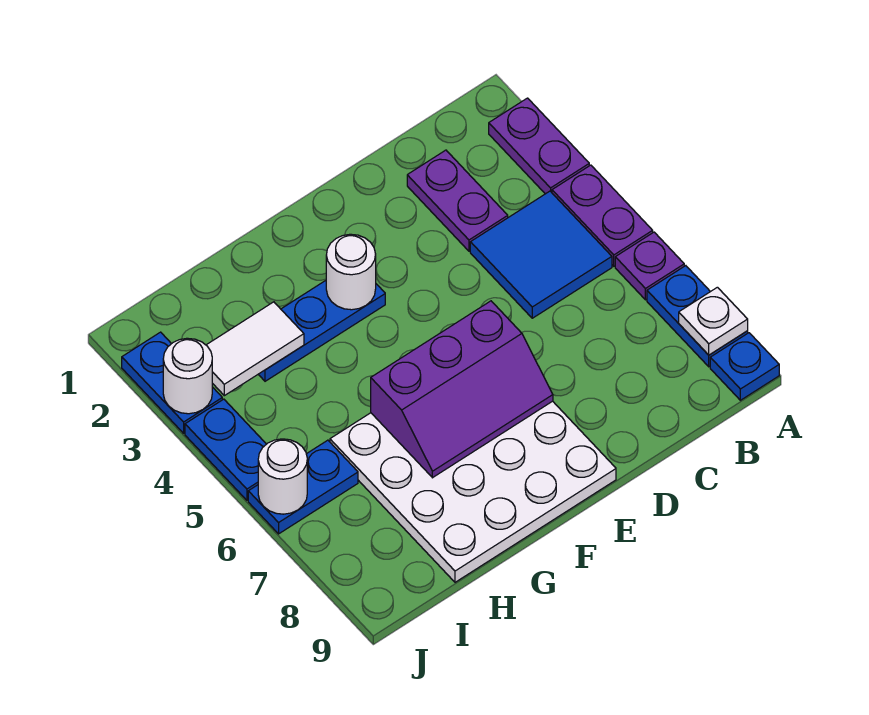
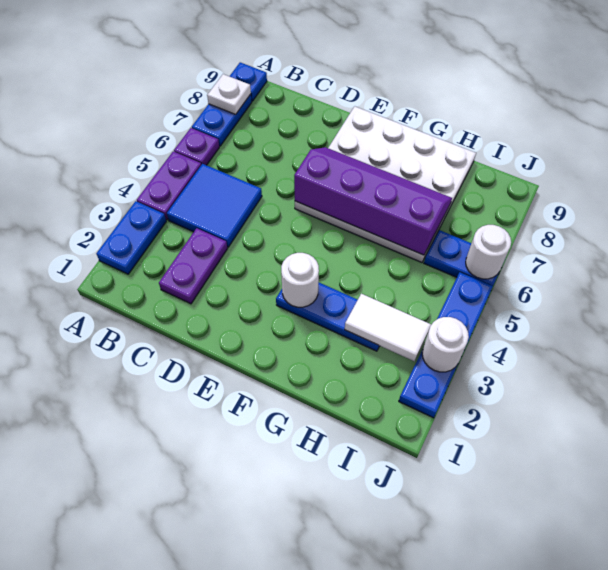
purple 1x2 plate [489,98,589,194] -> blue 1x2 plate [96,201,166,274]
purple 2x3 slope [371,301,553,478] -> purple 2x4 slope [294,147,452,255]

